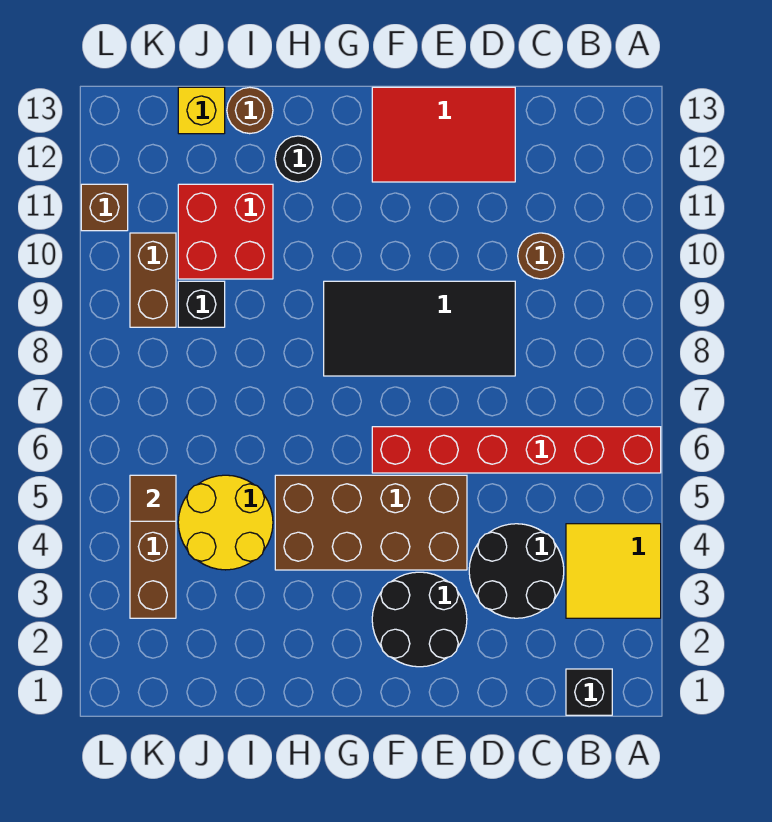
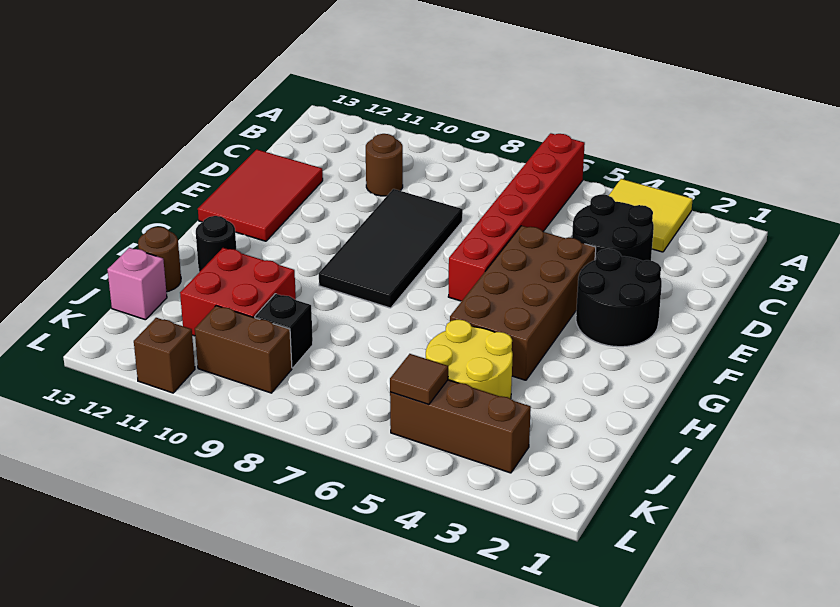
black 1x1 brick [566,669,612,715] -> none
yellow 1x1 brick [178,87,225,134] -> pink 1x1 brick [108,248,167,320]

